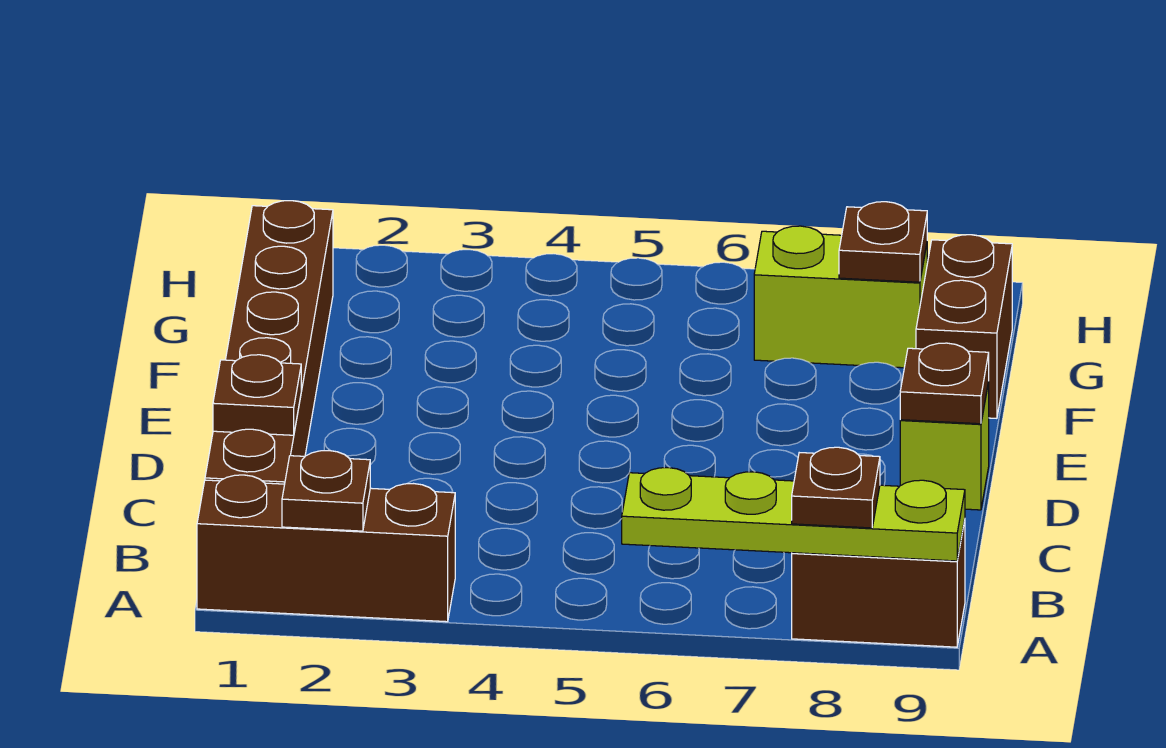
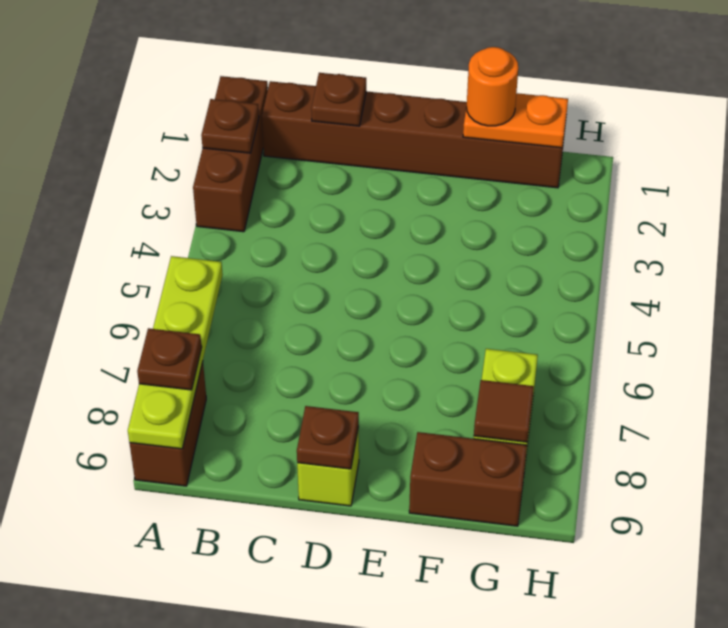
none -> orange 1x2 plate [463,93,568,148]
none -> orange 1x1 round brick [467,47,518,126]
brown 1x1 plate [839,202,927,282] -> brown 1x1 tile [474,380,534,442]

